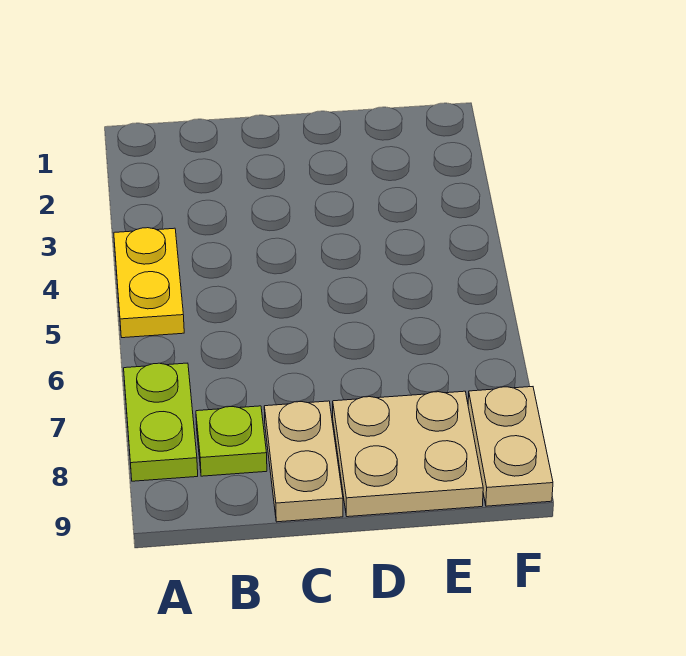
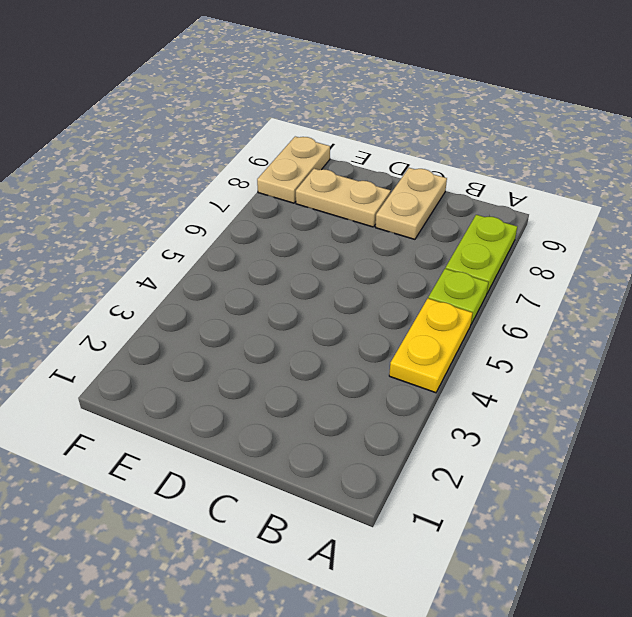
lime 1x1 plate [196,406,267,476] -> lime 1x1 plate moved to [428,269,488,324]
tan 2x2 plate [333,391,483,517] -> tan 1x2 plate [296,169,391,227]

